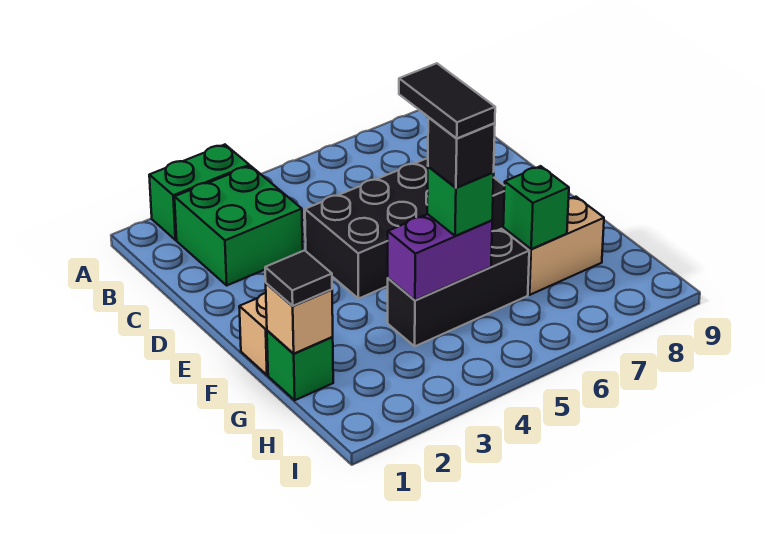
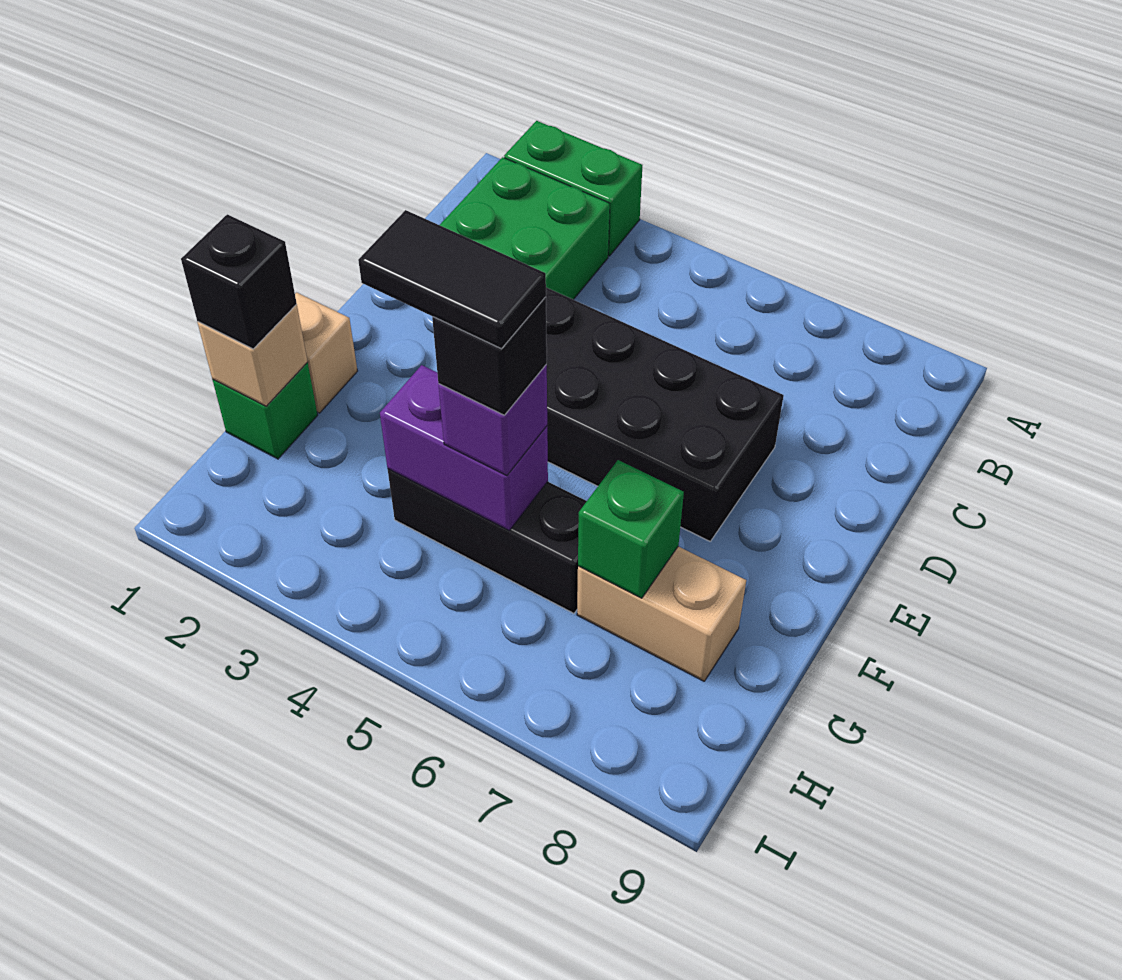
black 1x2 tile [399,63,495,138] -> black 1x2 tile turned to [358,210,546,349]
black 1x1 tile [265,250,332,306] -> black 1x1 brick [181,214,297,349]
green 1x1 brick [427,166,494,236] -> purple 1x1 brick [438,365,547,476]

